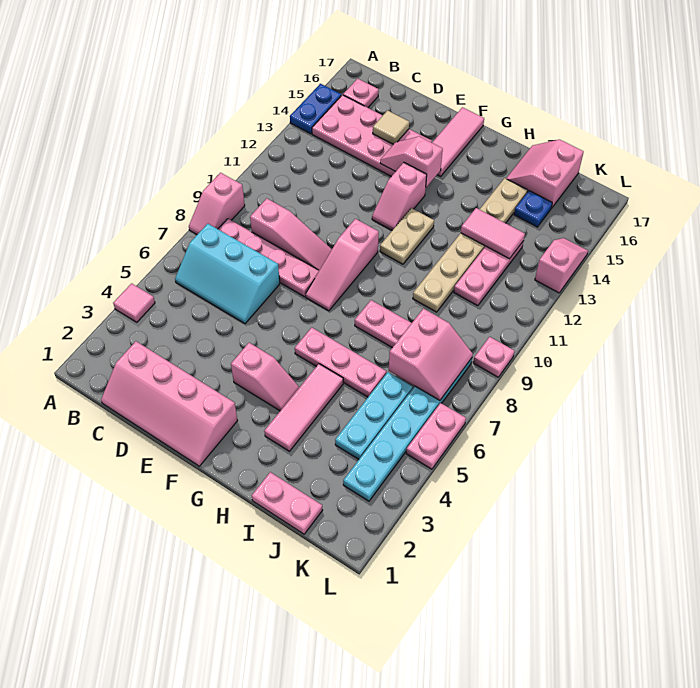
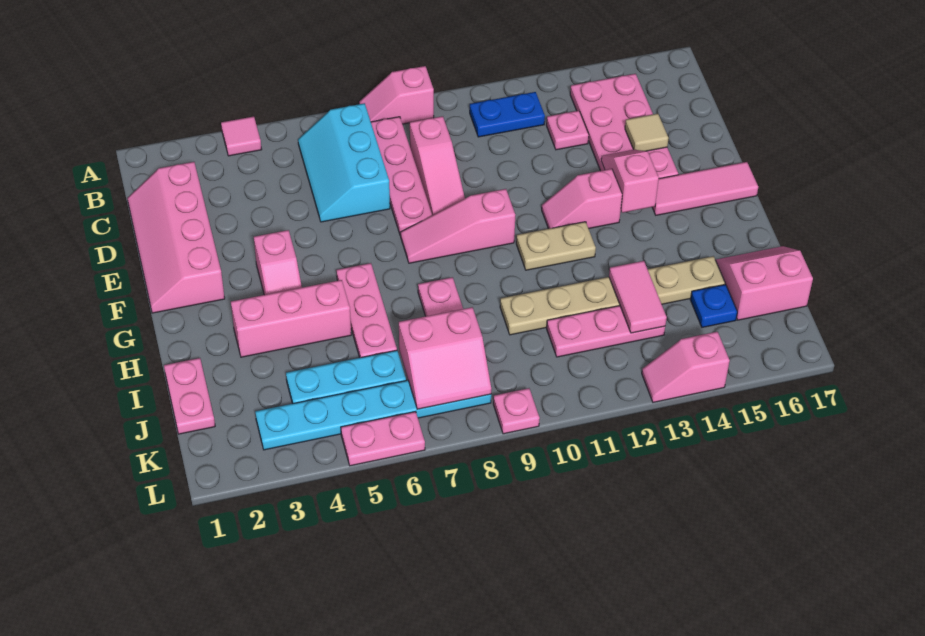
blue 1x2 plate [290,84,341,134] -> blue 1x2 plate moved to [470,92,545,137]
pink 1x1 plate [343,79,379,108] -> pink 1x1 plate moved to [546,111,589,150]
pink 1x3 tile [264,364,343,451] -> pink 1x3 brick [231,280,351,357]
pink 1x2 slope [535,238,588,293] -> pink 1x2 slope turned to [642,332,730,402]

